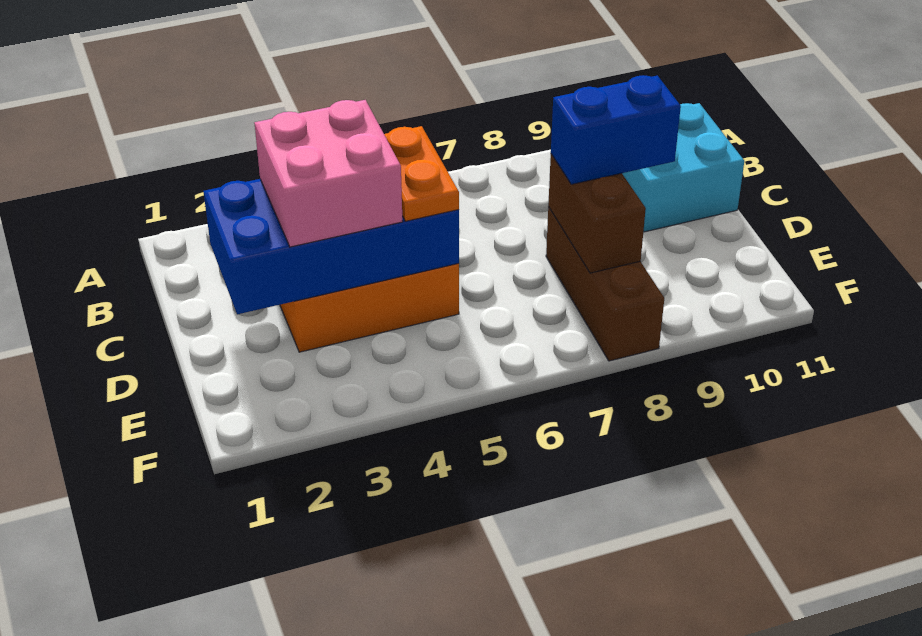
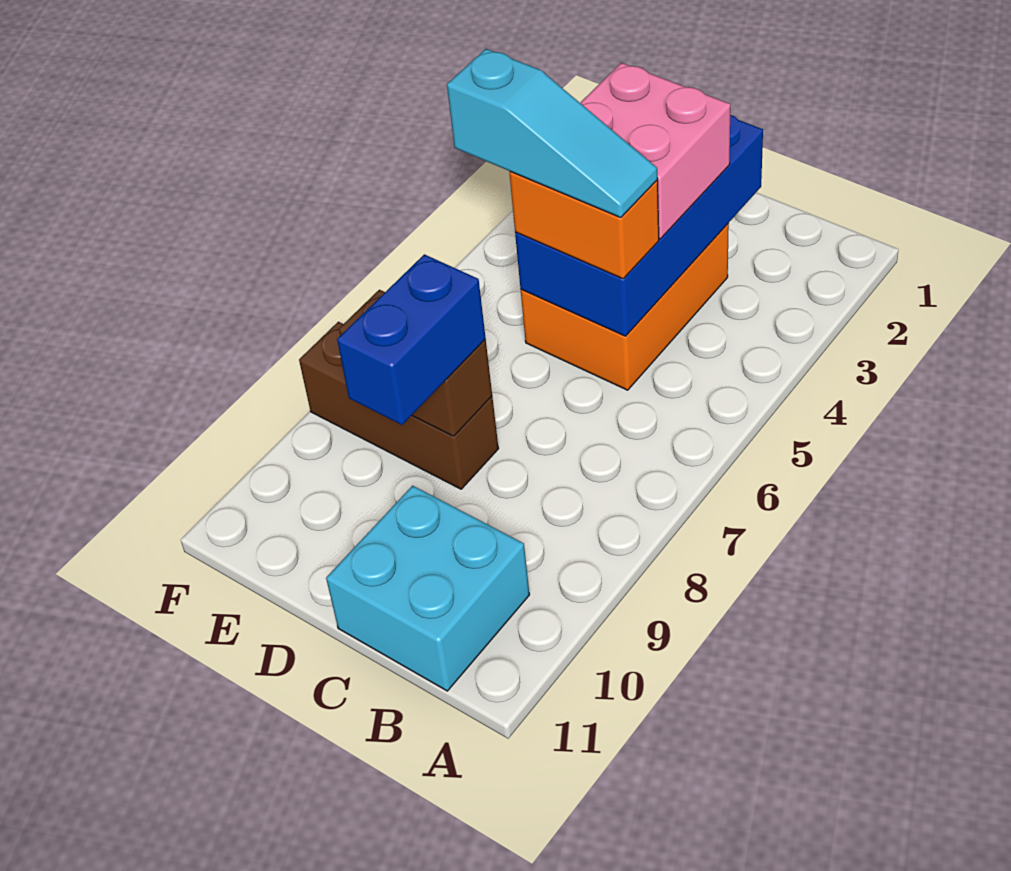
orange 1x2 plate [384,126,459,221] -> orange 1x2 brick [509,172,659,279]
none -> cyan 1x3 slope [447,49,658,218]

